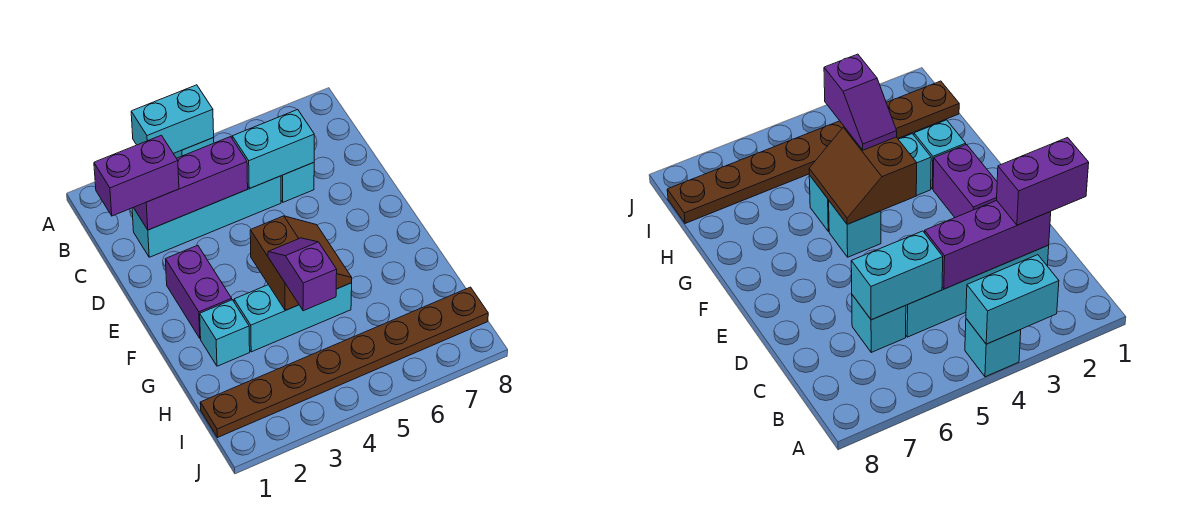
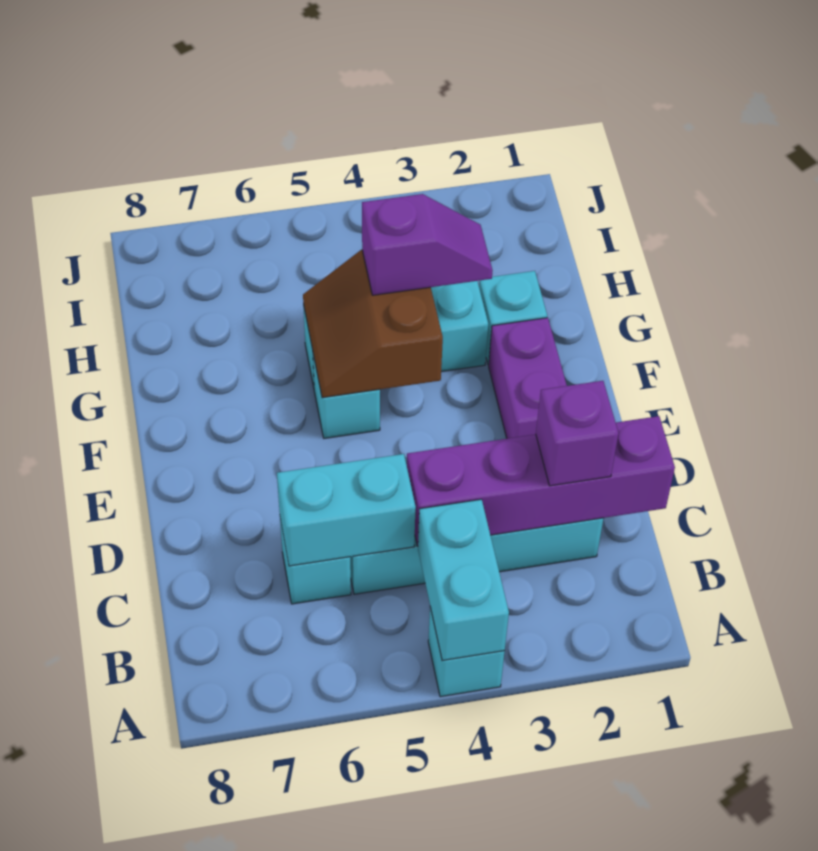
cyan 1x2 brick [131,85,214,154] -> cyan 1x2 brick turned to [418,499,509,660]
purple 1x2 brick [94,135,179,216] -> purple 1x1 brick [536,381,619,486]
purple 1x3 brick [134,137,248,230] -> purple 1x4 brick [407,416,675,546]
purple 1x2 slope [268,238,337,311] -> purple 1x2 slope turned to [362,194,493,295]
brown 1x8 plate [200,287,488,438] -> none

